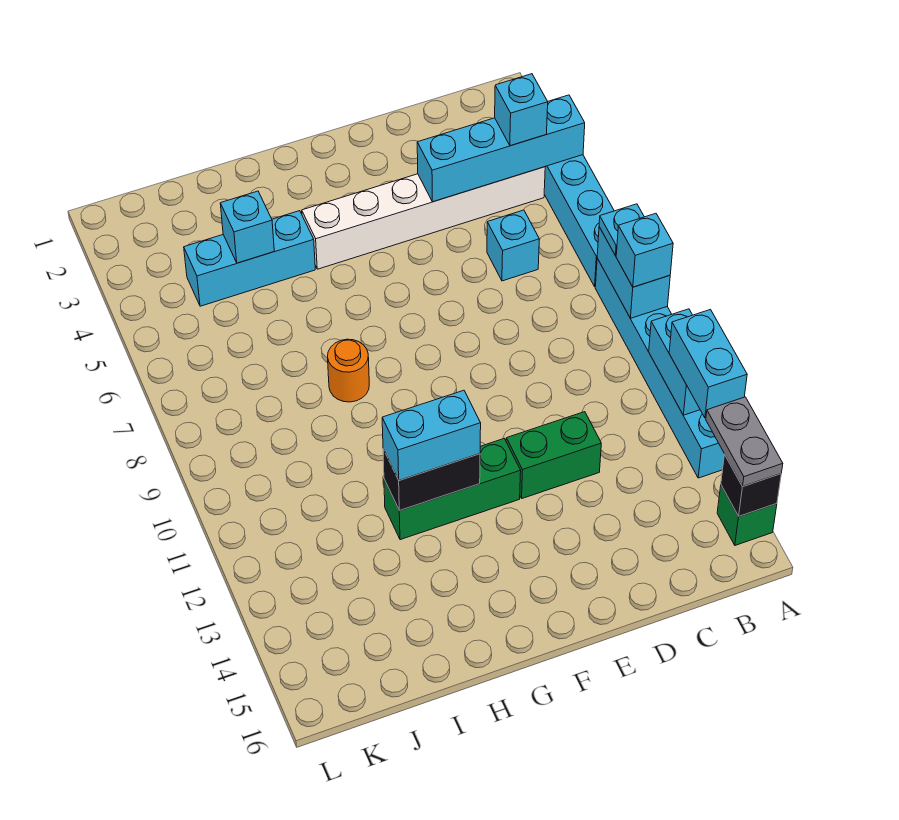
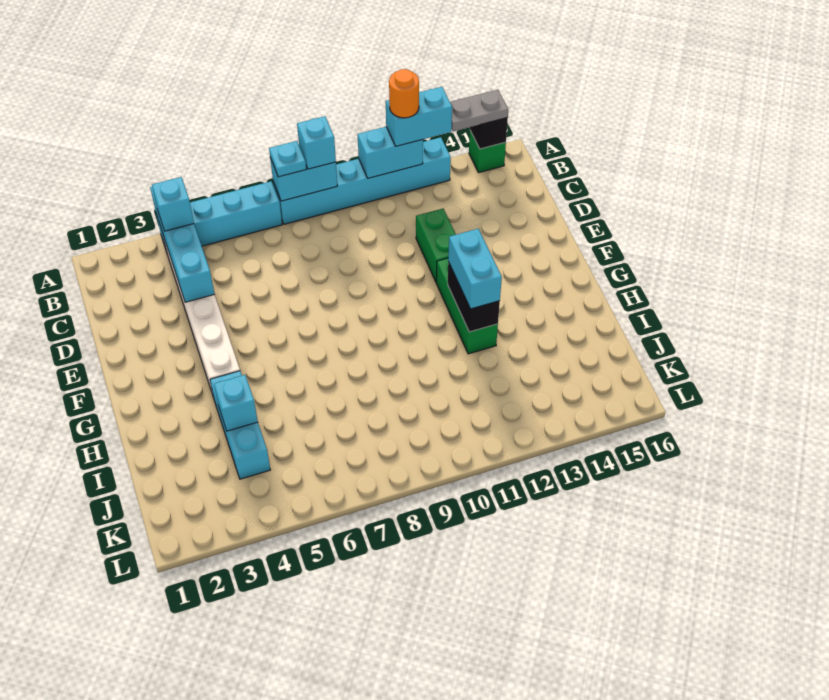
cyan 1x1 brick [487,210,539,281] -> none
orange 1x1 round brick [328,339,369,402] -> orange 1x1 round brick moved to [389,69,419,118]

